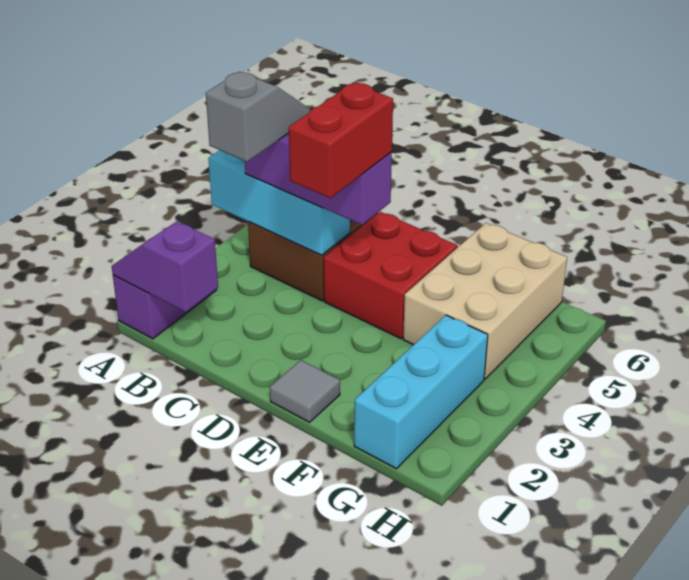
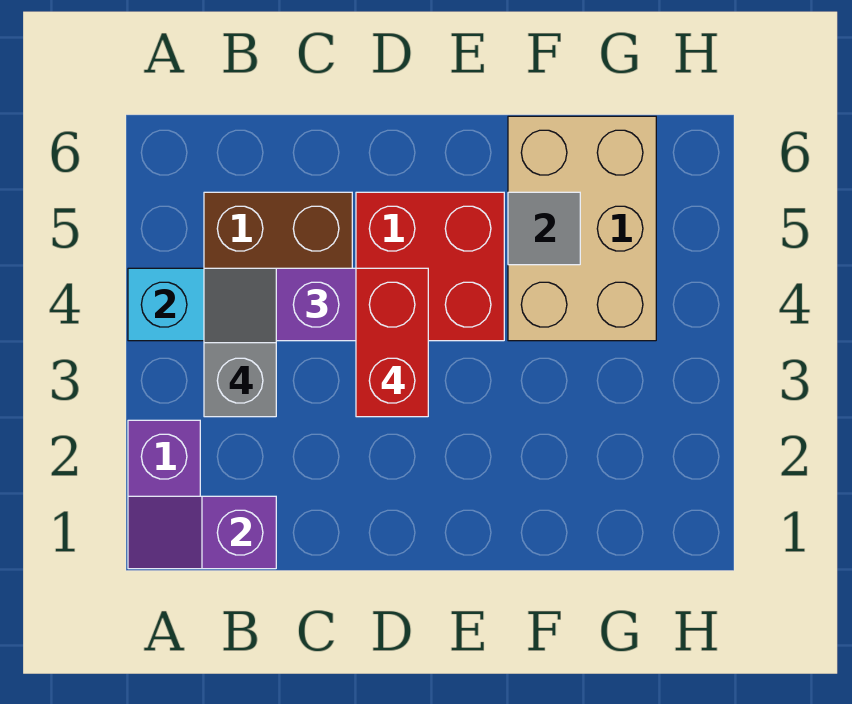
grey 1x1 tile [270,360,340,422] -> grey 1x1 tile moved to [508,192,580,265]
cyan 1x3 brick [354,315,488,469] -> none

